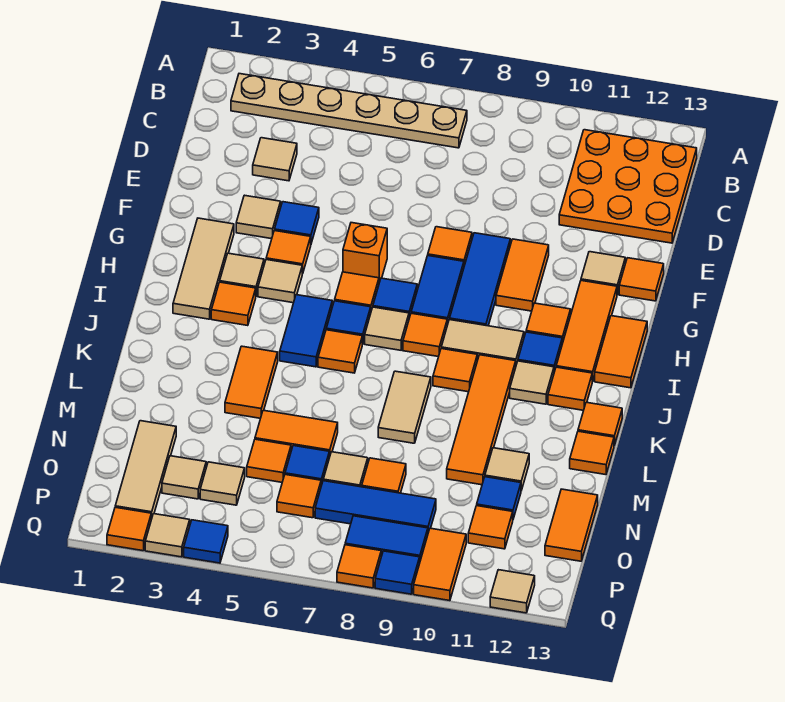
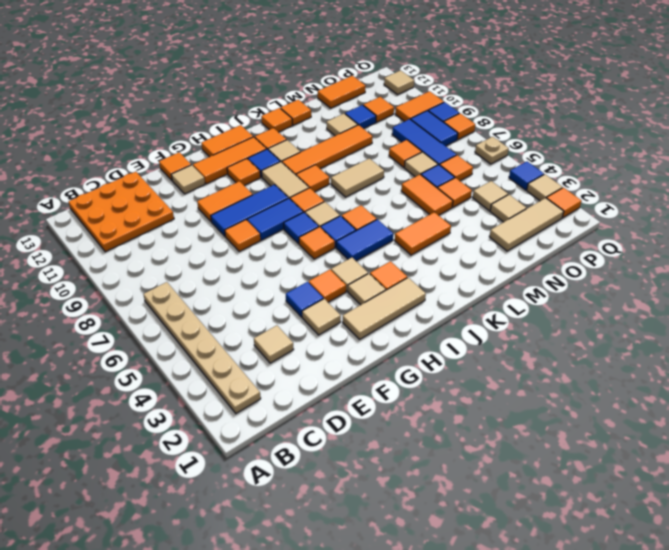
orange 1x1 brick [343,223,387,282] -> none
none -> tan 1x1 plate [475,137,509,164]

